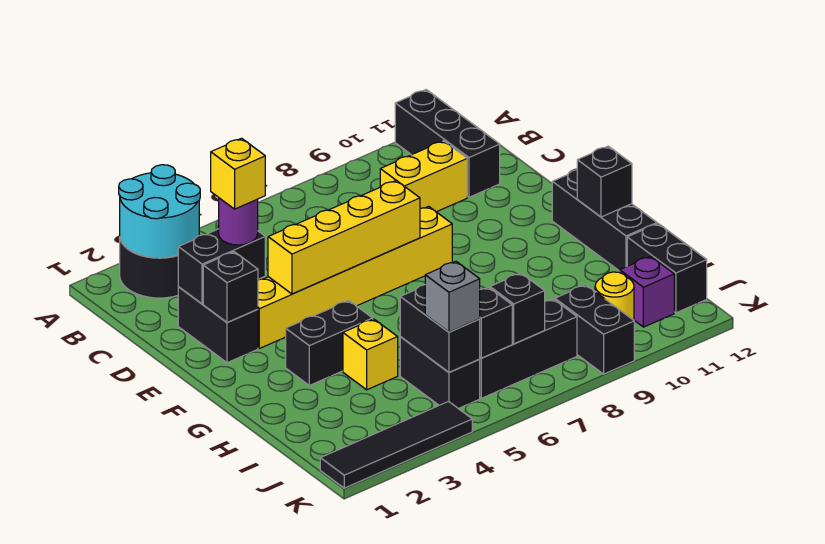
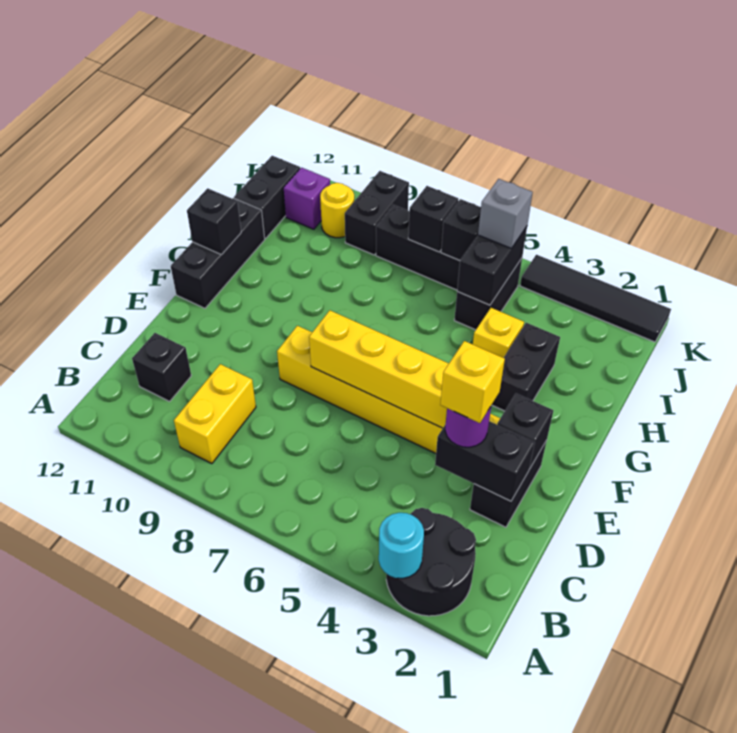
cyan 2x2 round brick [119,165,200,258] -> cyan 1x1 round brick [379,513,424,578]
black 1x3 brick [395,90,500,197] -> black 1x1 brick [132,333,191,401]
yellow 1x2 brick [380,141,467,212] -> yellow 1x2 brick turned to [174,364,256,464]
black 1x2 brick [286,301,373,385] -> black 1x2 brick turned to [492,323,560,411]

